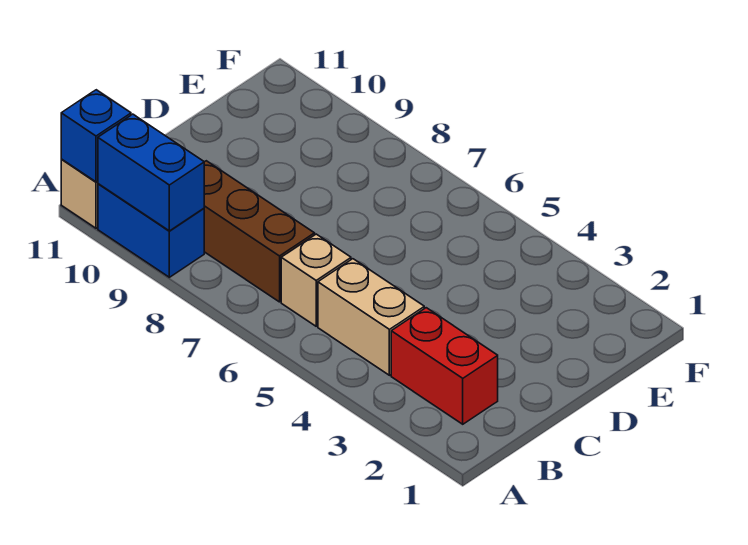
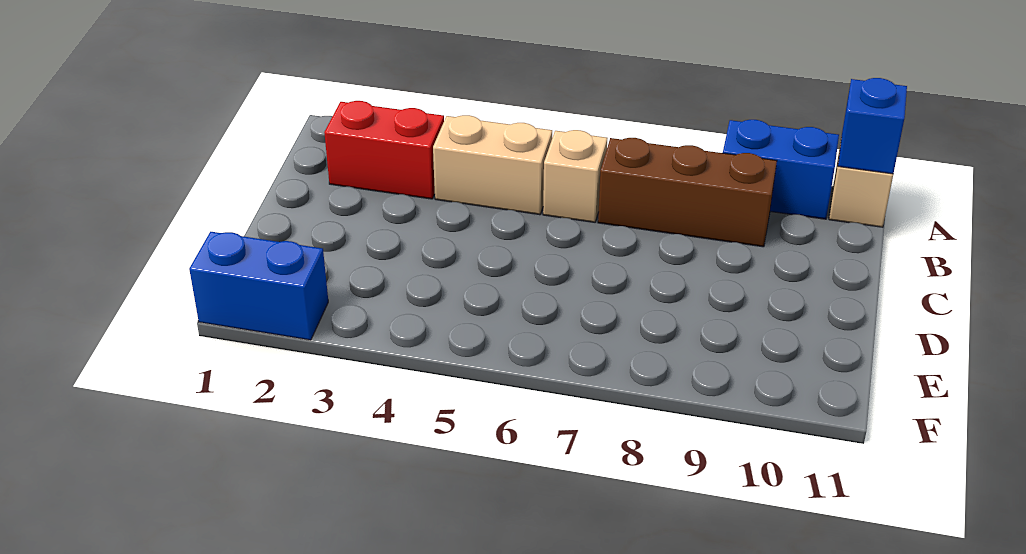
blue 1x2 brick [98,114,204,231] -> blue 1x2 brick moved to [189,232,328,340]

